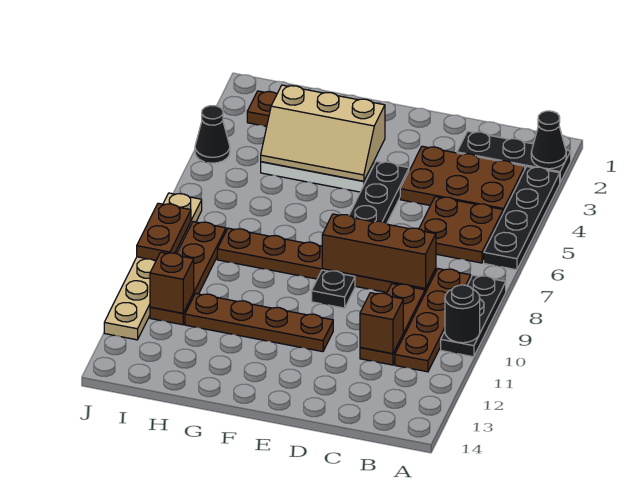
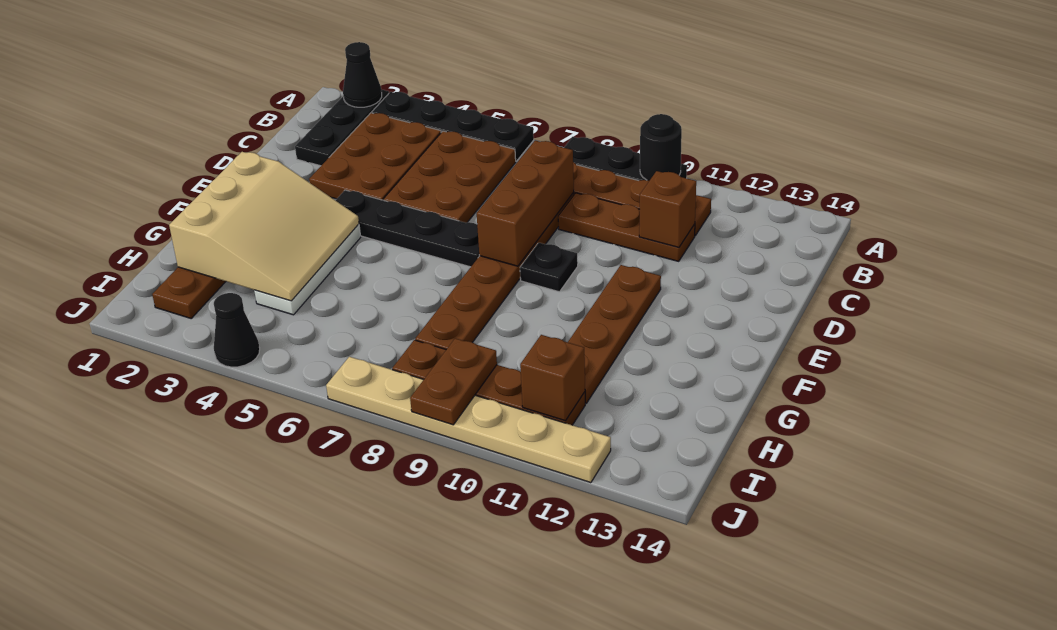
brown 2x2 plate [419,197,503,263] -> brown 2x3 plate [383,131,516,223]
tan 2x3 slope [261,85,385,181] -> tan 3x3 slope [169,152,359,301]
brown 1x2 plate [137,203,191,260] -> brown 1x2 plate turned to [410,338,497,425]

